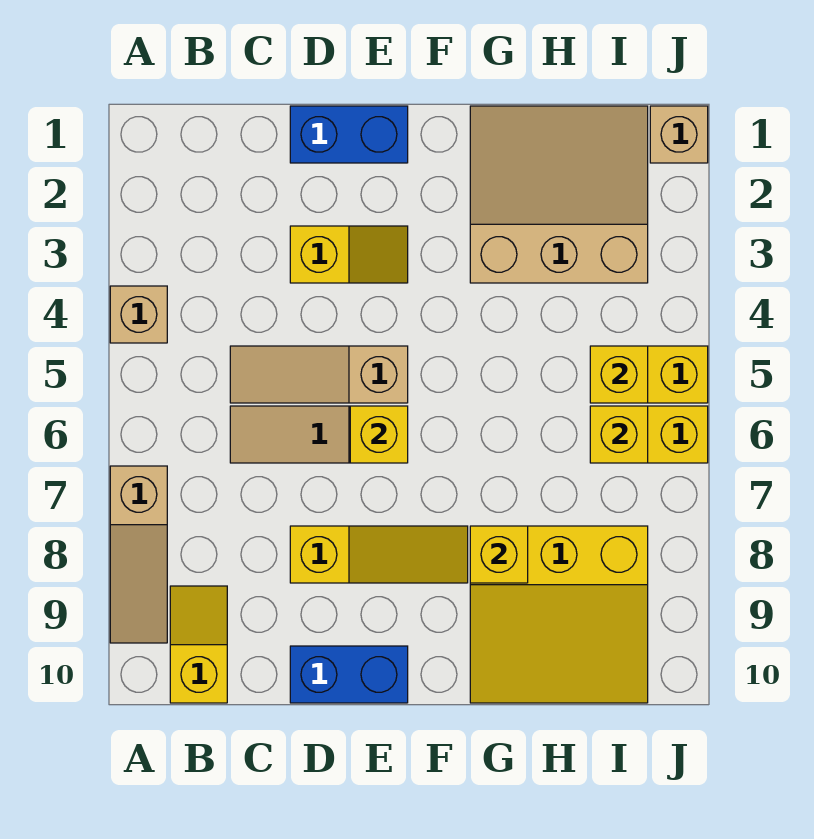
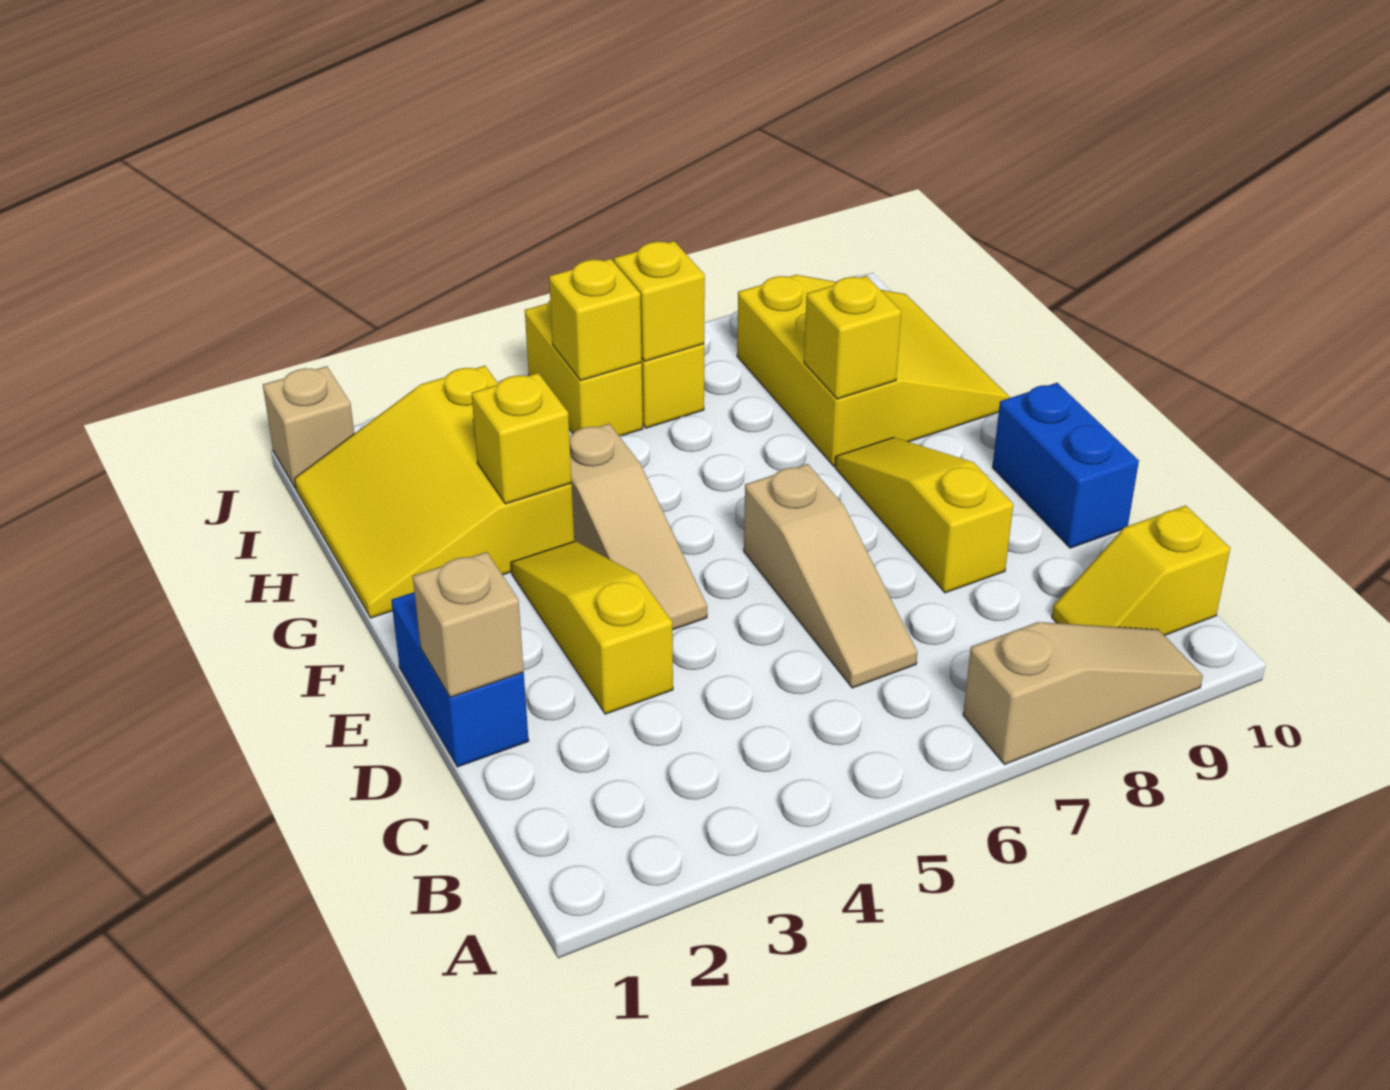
tan 1x1 brick [110,286,167,343] -> tan 1x1 brick moved to [413,552,524,697]
tan 1x3 slope [230,346,408,403] -> tan 1x3 slope moved to [569,424,707,630]
yellow 1x2 slope [290,226,408,283] -> yellow 1x3 slope [511,541,673,714]
yellow 1x1 brick [350,406,408,463] -> yellow 1x1 brick moved to [472,373,572,504]
tan 3x3 slope [470,106,648,283] -> yellow 3x3 slope [295,366,574,618]

